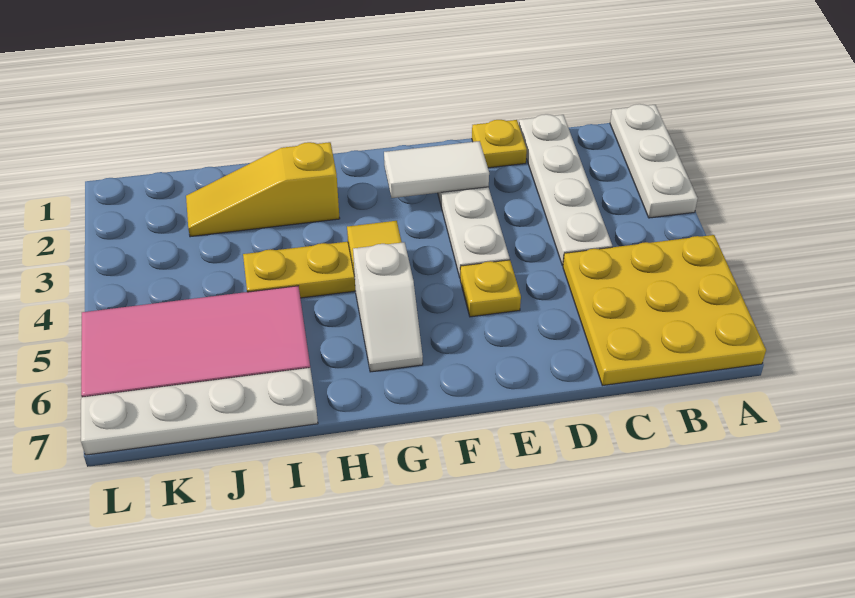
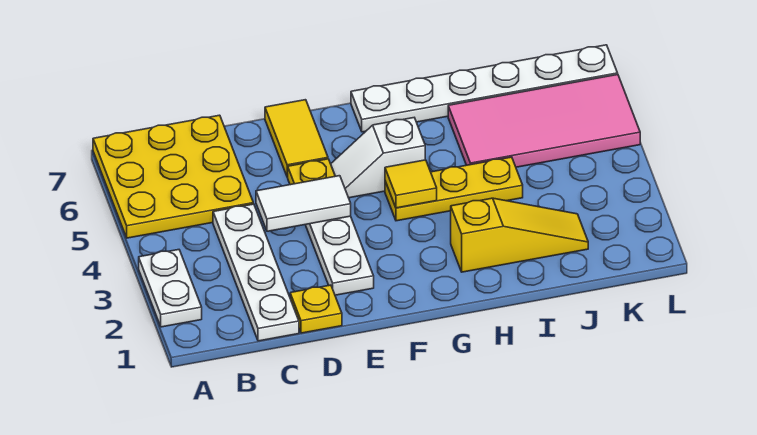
white 1x3 plate [610,104,698,218] -> white 1x2 plate [139,250,202,327]
white 1x2 tile [384,141,489,198] -> white 1x2 tile moved to [256,176,351,231]
none -> yellow 1x2 tile [265,100,328,177]
white 1x2 slope [353,242,423,372] -> white 1x2 slope turned to [331,118,425,198]
white 1x4 plate [81,368,318,455] -> white 1x6 plate [351,45,618,132]

